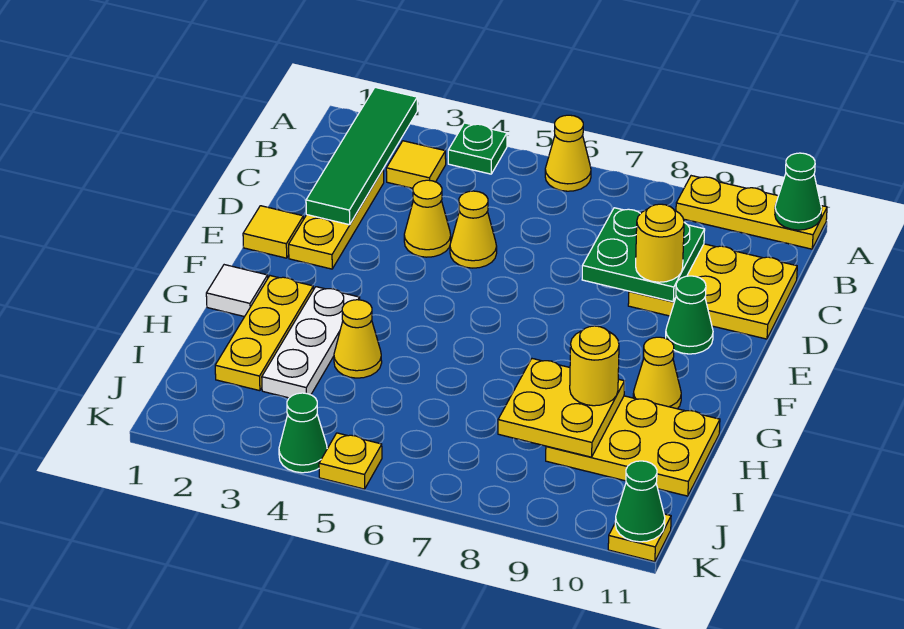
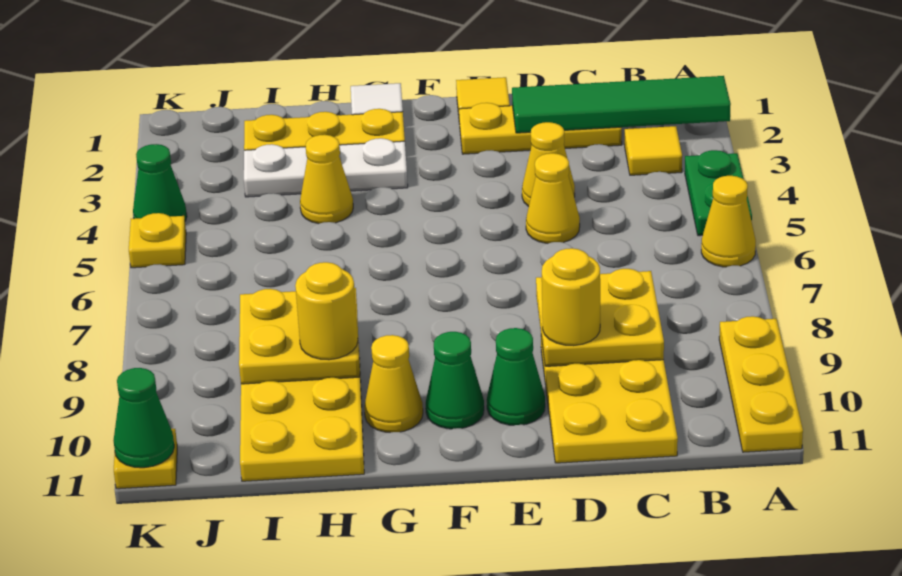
green 1x1 plate [448,123,507,174] -> green 1x2 plate [685,150,752,236]
green 1x1 cone [775,153,822,230] -> green 1x1 cone moved to [426,332,484,429]
green 2x2 plate [582,208,705,302] -> yellow 2x2 plate [536,269,664,366]

